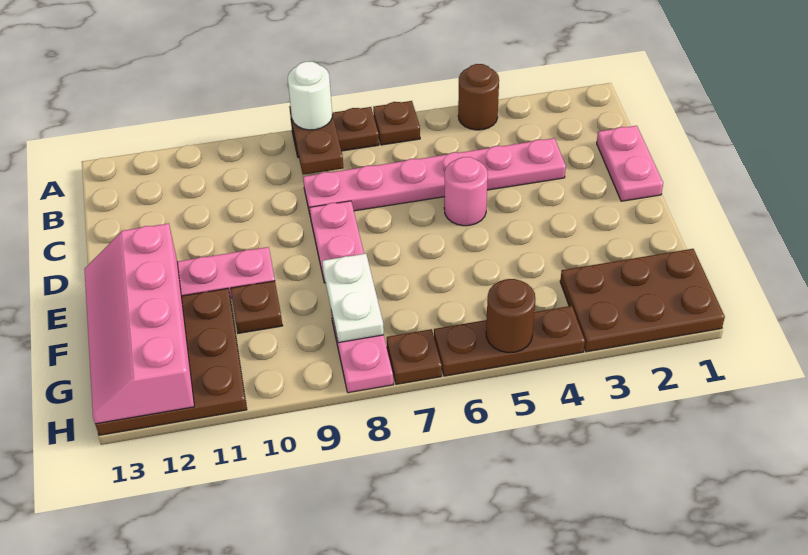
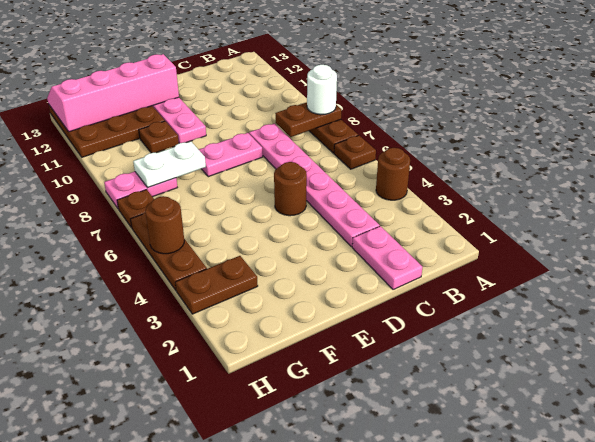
pink 1x2 plate [597,126,663,201] -> pink 1x2 plate turned to [352,226,422,290]
pink 1x1 round brick [444,157,488,226] -> brown 1x1 round brick [274,162,307,216]
brown 2x3 plate [560,249,725,352] -> brown 1x2 plate [175,256,258,314]

